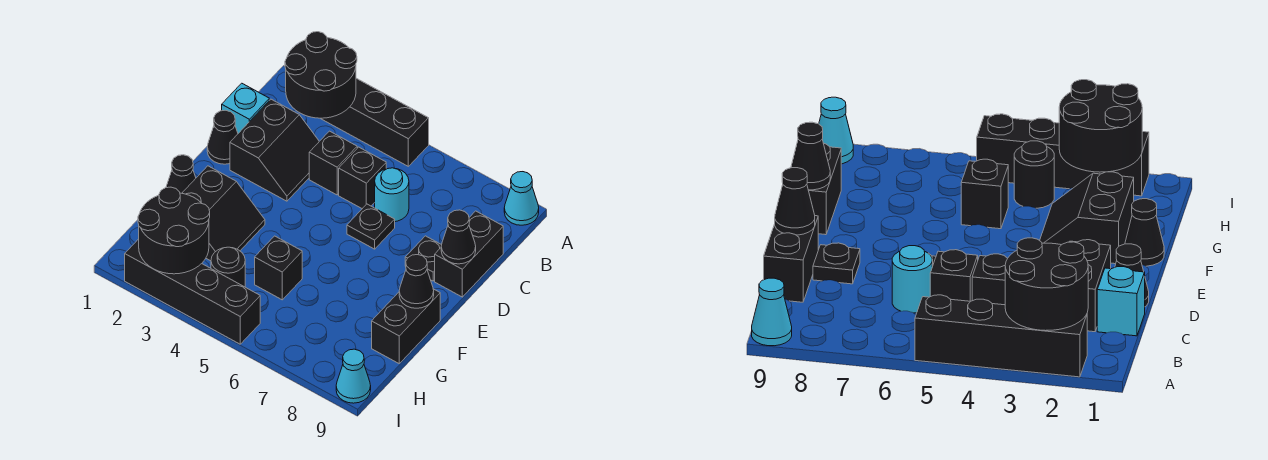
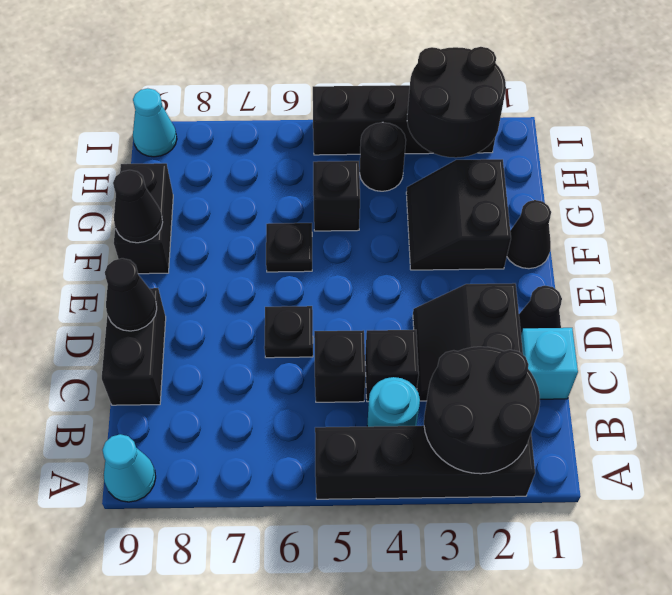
cyan 1x1 round brick [375,168,409,222] -> cyan 1x1 round brick moved to [367,377,420,427]
black 1x1 plate [405,236,442,281] -> black 1x1 plate moved to [266,223,312,272]

